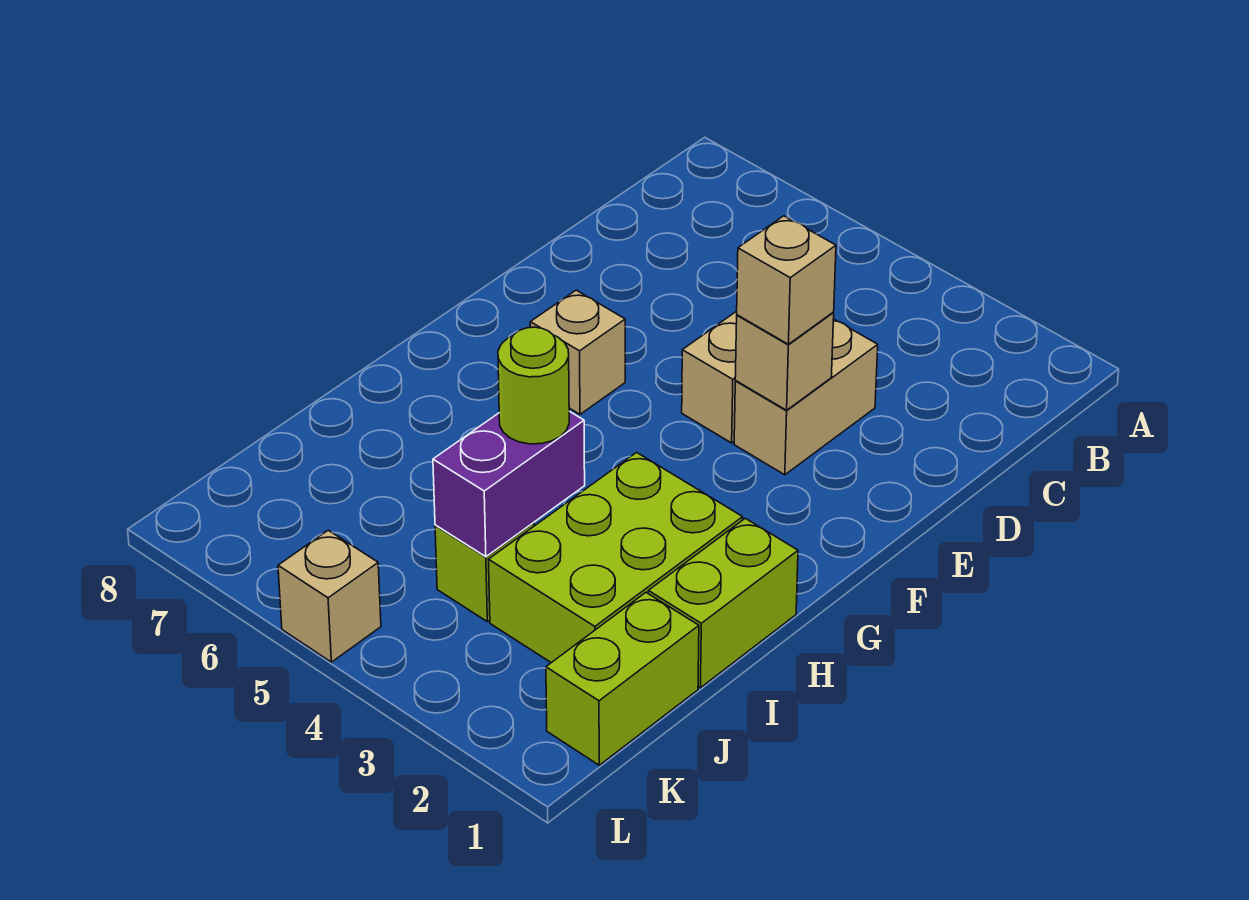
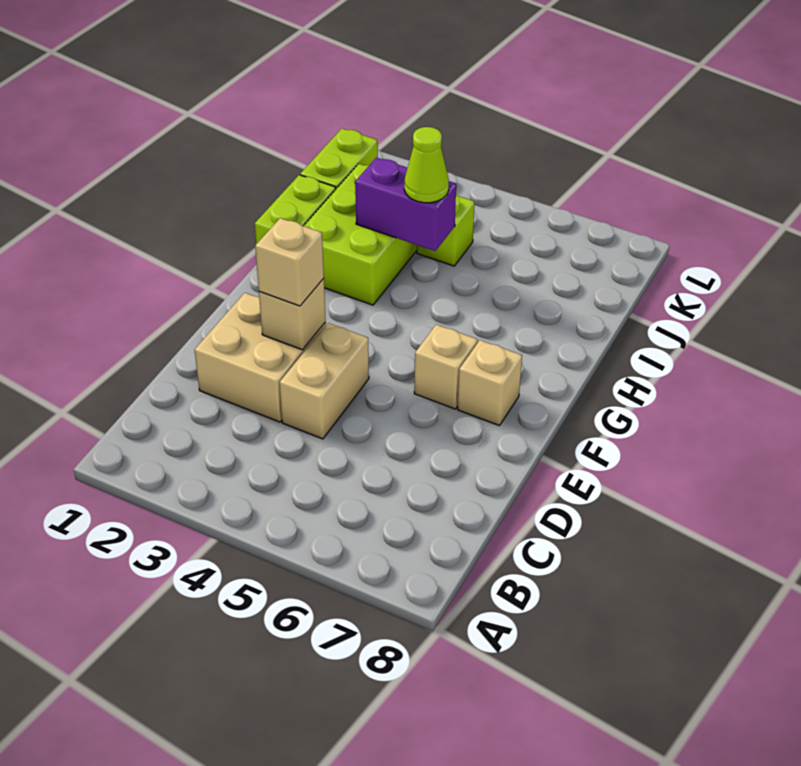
tan 1x2 brick [734,319,878,475] -> tan 2x2 brick [195,293,326,422]
purple 1x2 brick [433,411,585,557] -> purple 1x2 brick turned to [355,158,456,251]
lime 1x1 round brick [498,327,569,444] -> lime 1x1 cone [404,127,449,203]
tan 1x1 brick [278,530,381,662] -> tan 1x1 brick moved to [458,340,522,426]

